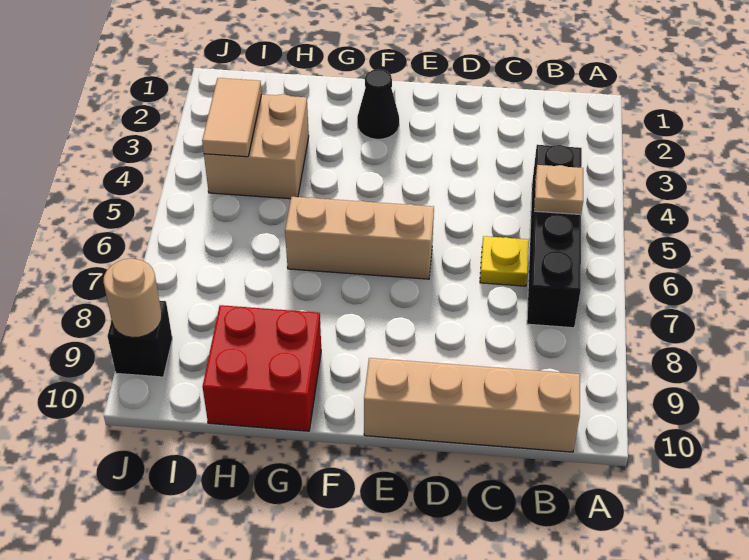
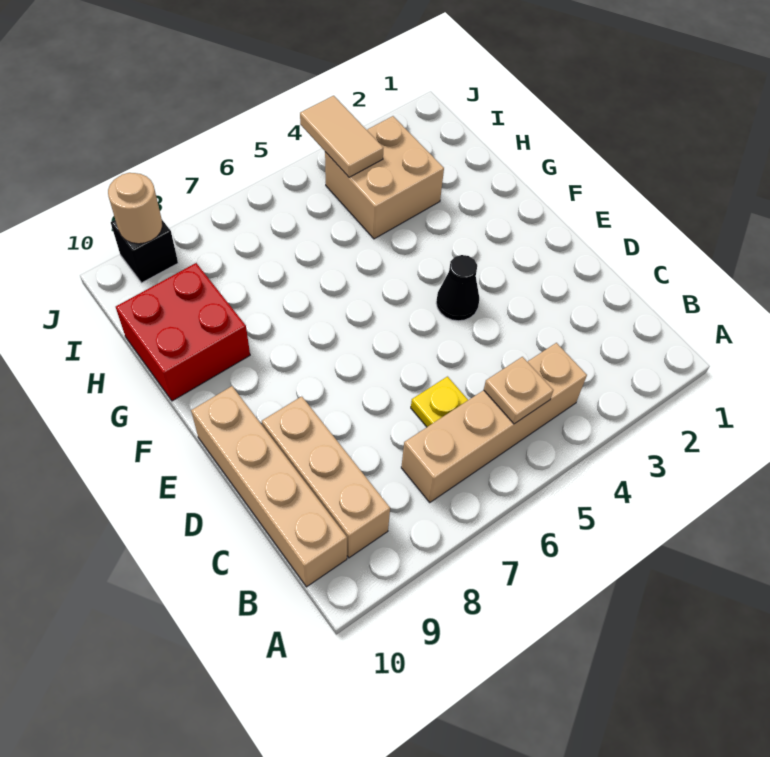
black 1x4 brick [527,145,582,328] -> tan 1x4 brick [401,343,587,503]
tan 1x3 brick [285,197,434,279] -> tan 1x3 brick moved to [262,396,390,558]
black 1x1 cone [357,69,399,139] -> black 1x1 cone moved to [436,255,479,321]
tan 1x2 tile [202,78,262,157] -> tan 1x2 tile turned to [300,96,383,177]

